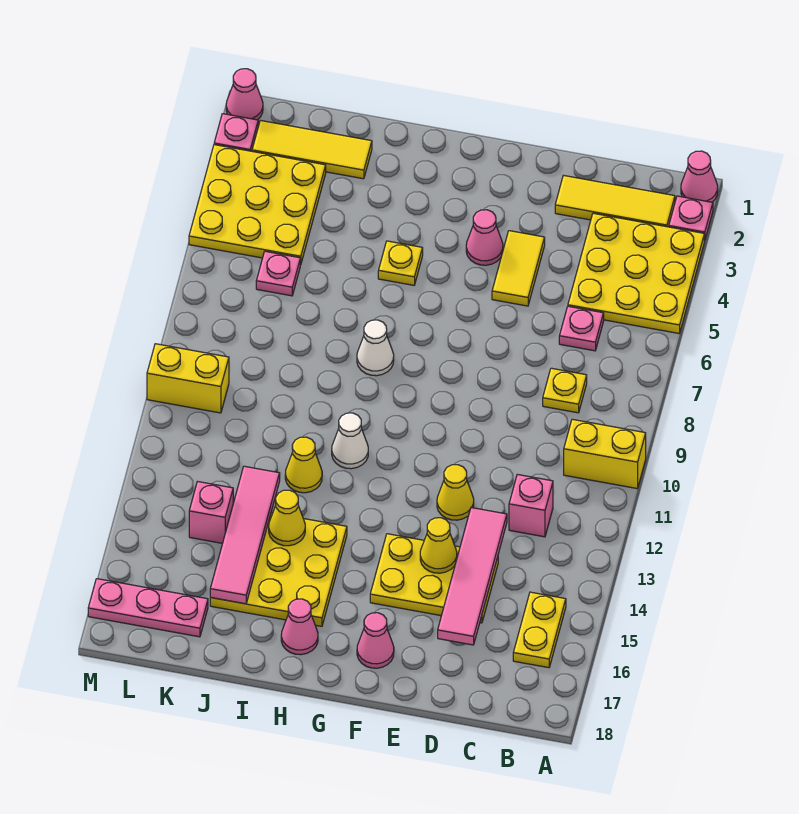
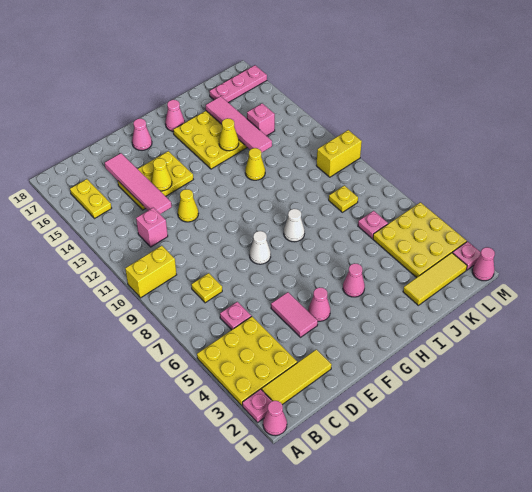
yellow 1x2 tile [492,231,545,306] -> pink 1x2 tile [271,292,318,337]
none -> pink 1x1 cone [343,263,365,297]
yellow 1x1 plate [378,241,423,285] -> yellow 1x1 plate moved to [329,185,358,212]
white 1x1 cone [332,413,368,469] -> white 1x1 cone moved to [249,231,271,264]

